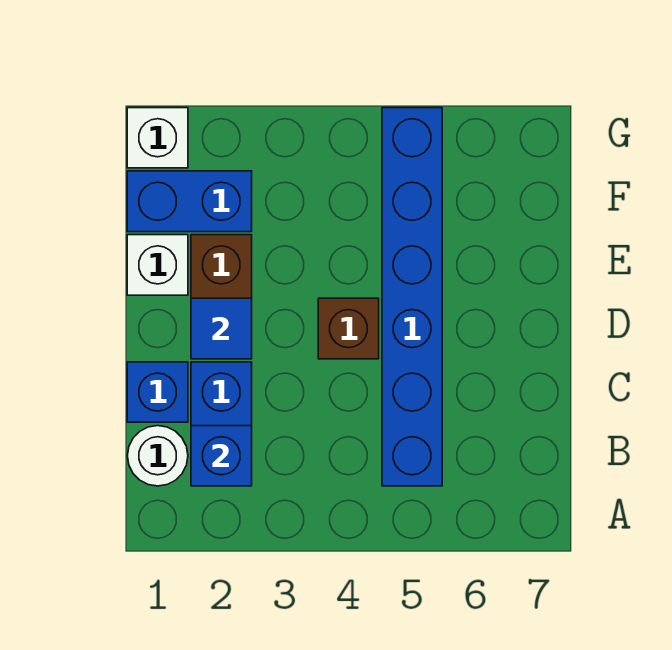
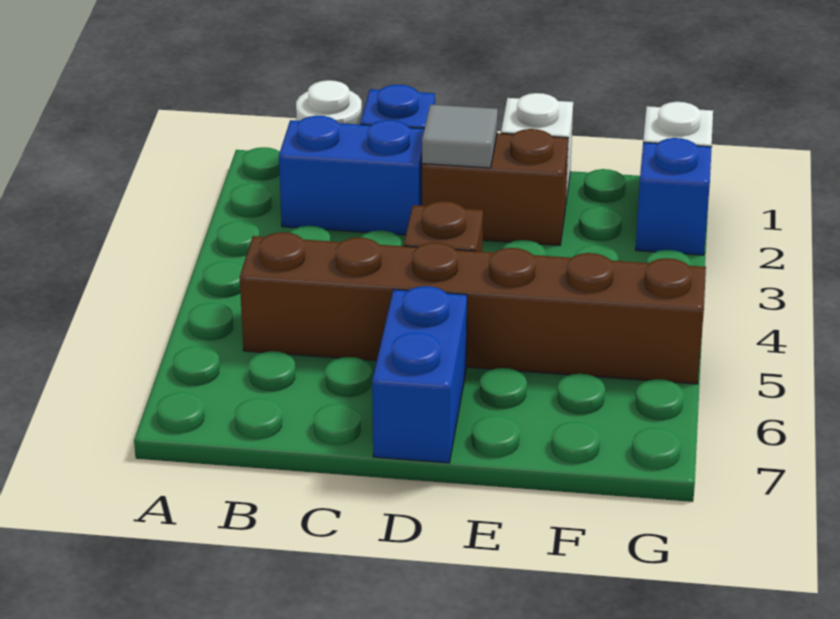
blue 1x1 brick [191,426,252,486] -> blue 1x1 brick moved to [636,138,712,255]
blue 1x6 brick [382,108,442,486] -> brown 1x6 brick [240,232,706,384]
blue 1x1 tile [191,298,252,359] -> grey 1x1 tile [422,104,498,168]
blue 1x2 brick [127,171,252,232] -> blue 1x2 brick moved to [372,286,467,463]

